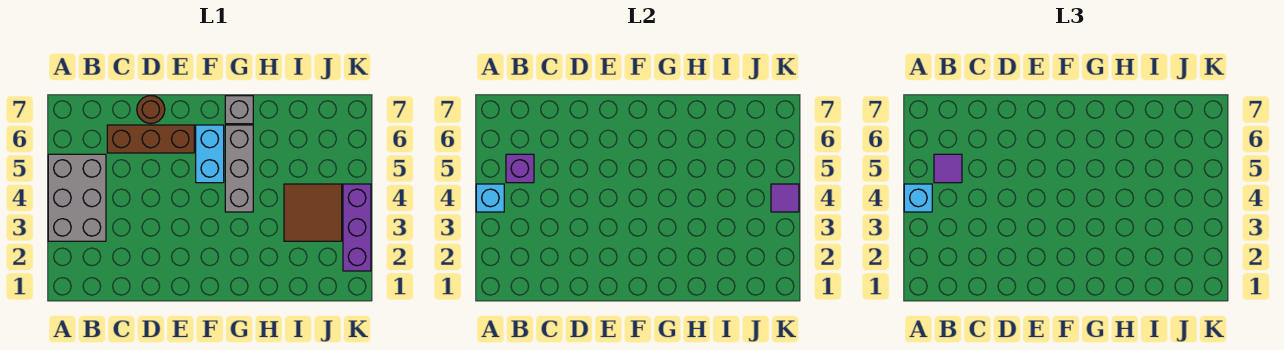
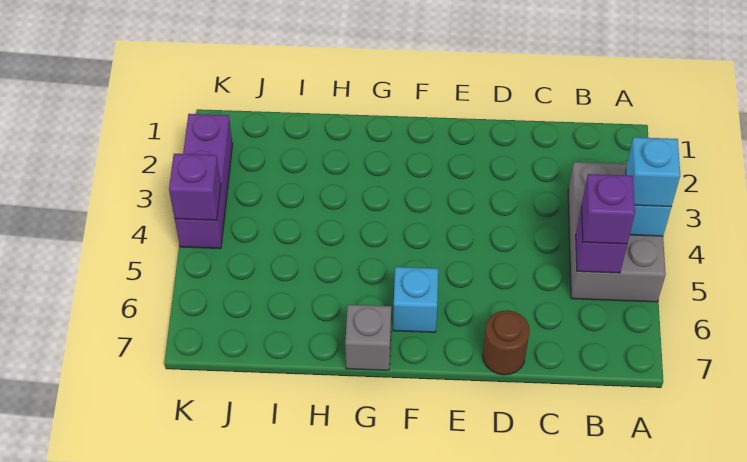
purple 1x1 tile [934,154,962,183] -> purple 1x1 brick [582,174,635,244]
brown 1x3 brick [107,125,194,153] -> none
cyan 1x2 brick [196,125,224,183] -> cyan 1x1 brick [393,267,438,332]
grey 1x3 brick [225,125,253,212] -> none
brown 2x2 tile [284,184,342,241] -> none
purple 1x1 tile [771,184,799,212] -> purple 1x1 brick [169,154,221,220]

